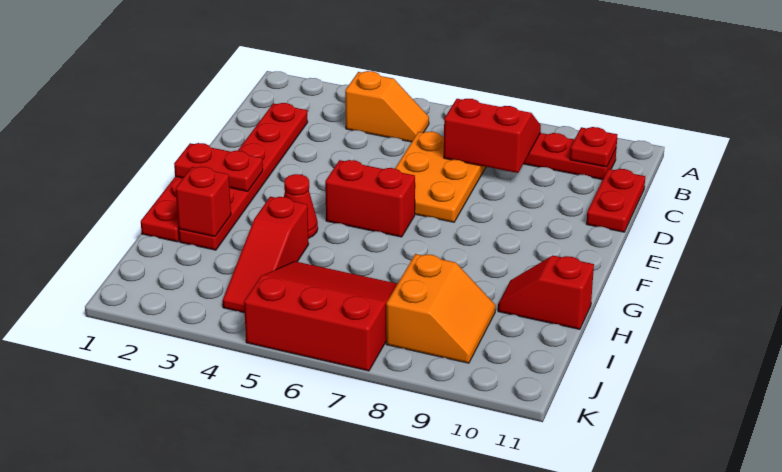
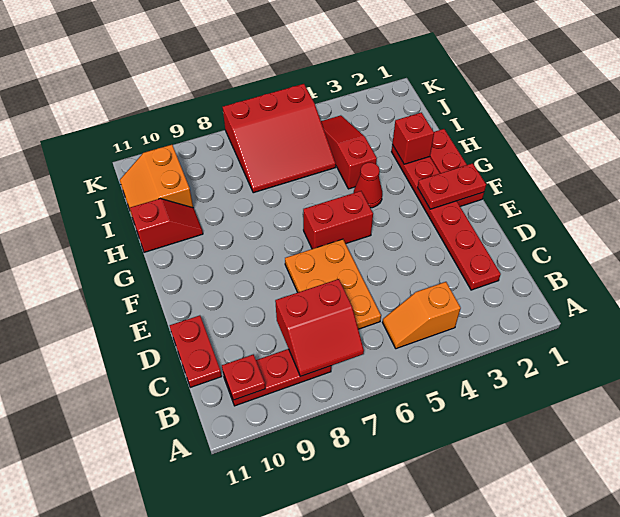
orange 2x2 slope [386,254,495,363] -> orange 2x2 slope moved to [120,145,193,221]

